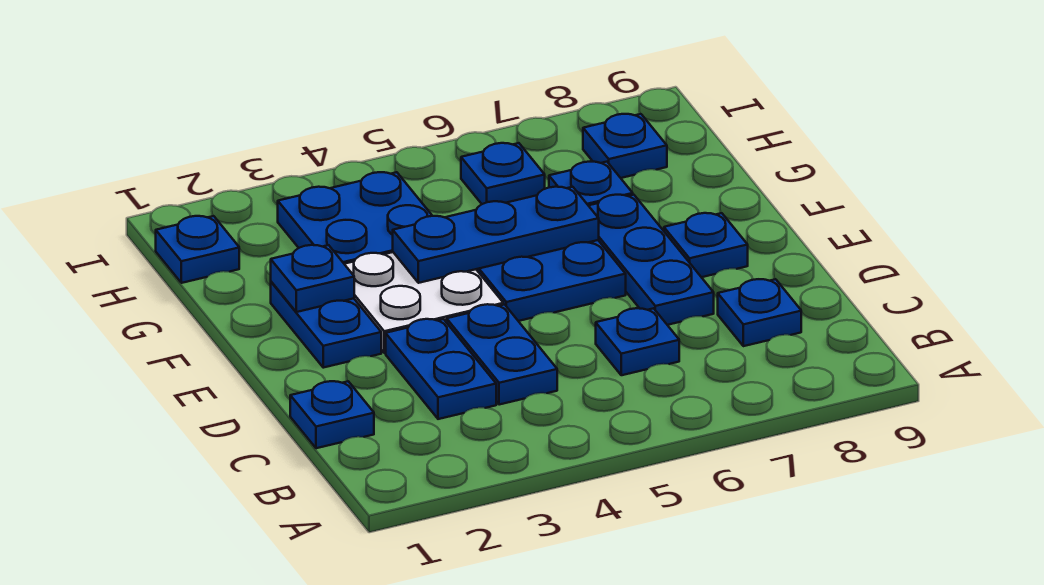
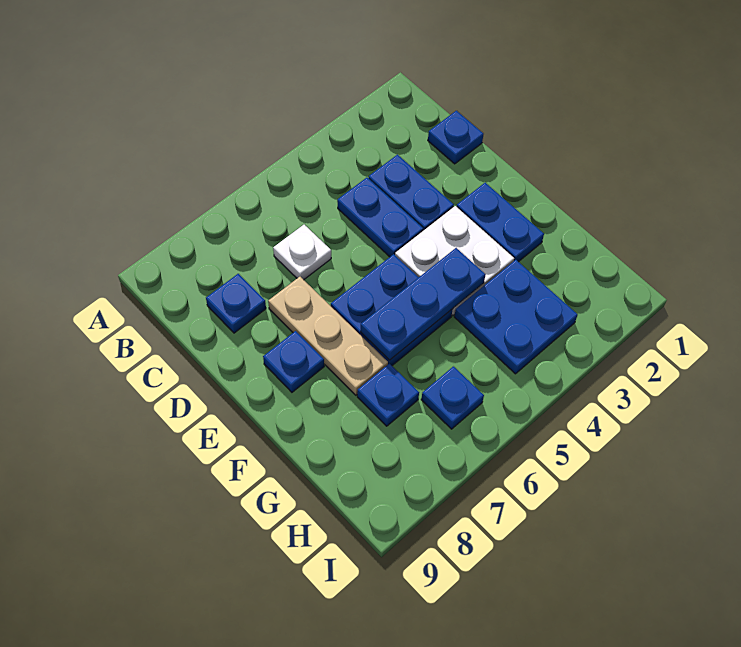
blue 1x1 plate [596,308,679,375] -> white 1x1 plate [273,225,331,280]
blue 1x3 plate [588,195,714,325] -> tan 1x3 plate [268,277,388,395]
blue 1x1 plate [271,245,354,312] -> none
blue 1x1 plate [156,216,239,283] -> none
blue 1x1 plate [583,114,667,178] -> none

